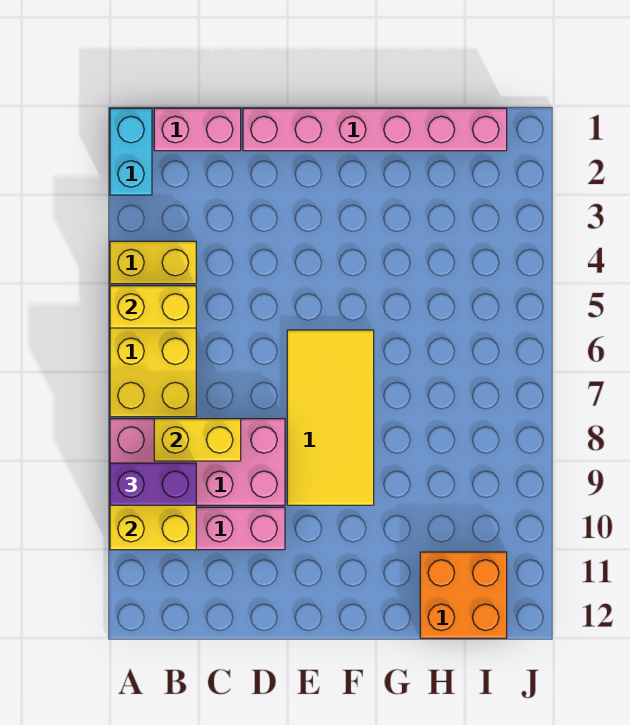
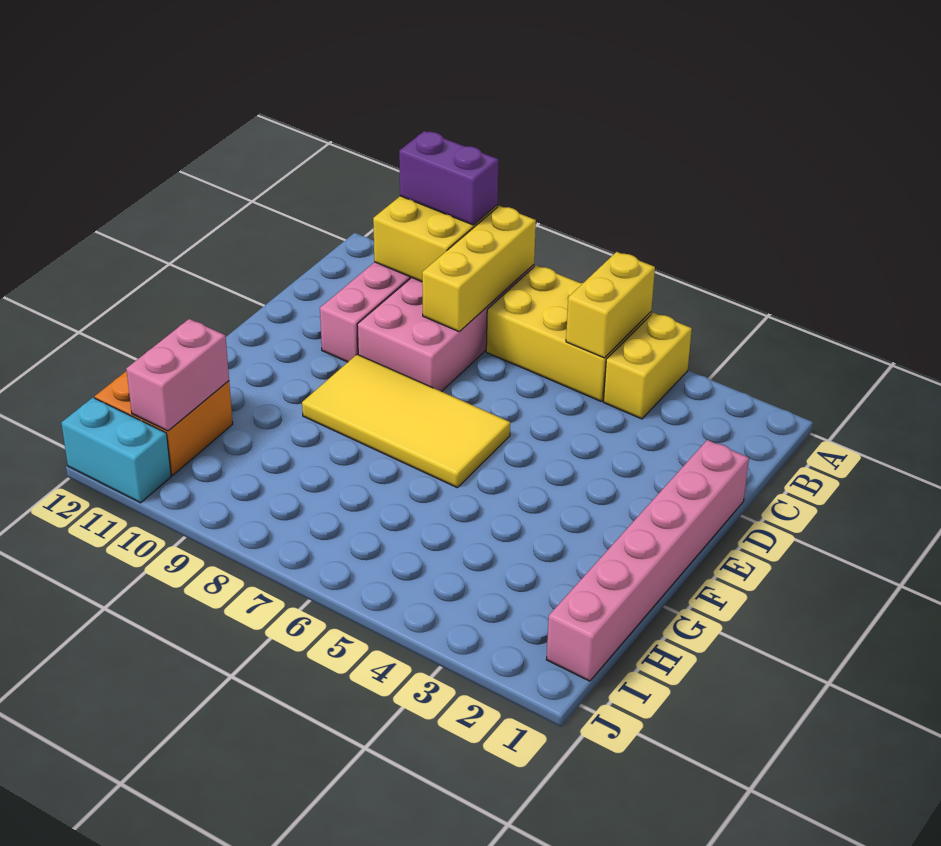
cyan 1x2 brick [110,108,152,195] -> cyan 1x2 brick moved to [62,398,171,503]
purple 1x2 brick [110,463,196,505] -> purple 1x2 brick turned to [399,131,499,225]
pink 1x2 brick [154,108,241,151] -> pink 1x2 brick moved to [126,319,229,431]
yellow 1x2 brick [154,419,241,461] -> yellow 1x3 brick [422,206,536,331]

